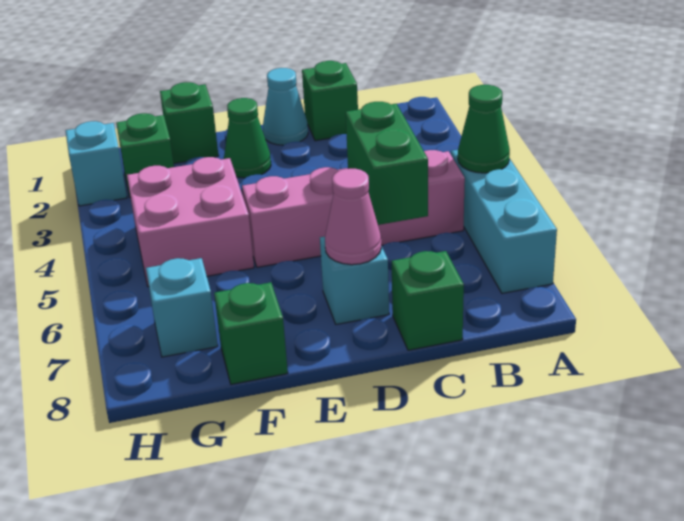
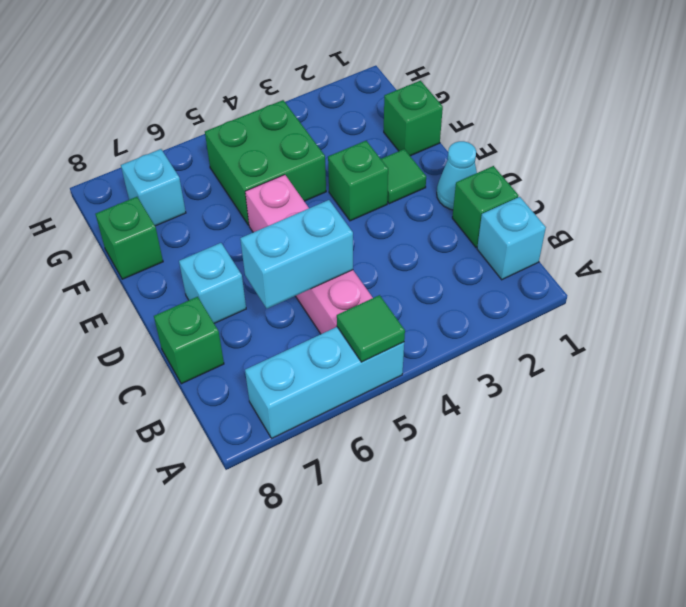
green 1x1 cone [458,85,510,173] -> green 1x1 tile [337,295,405,362]
green 1x2 brick [346,102,428,225] -> cyan 1x2 brick [240,200,353,308]
pink 1x1 cone [325,168,381,265] -> none
green 1x1 cone [224,98,271,178] -> green 1x1 tile [381,149,426,204]
pink 2x2 brick [127,157,254,287] -> green 2x2 brick [205,100,326,225]
green 1x1 brick [116,113,174,198] -> green 1x1 brick moved to [328,141,388,221]
cyan 1x1 brick [66,121,127,206] -> cyan 1x1 brick moved to [477,197,546,280]

